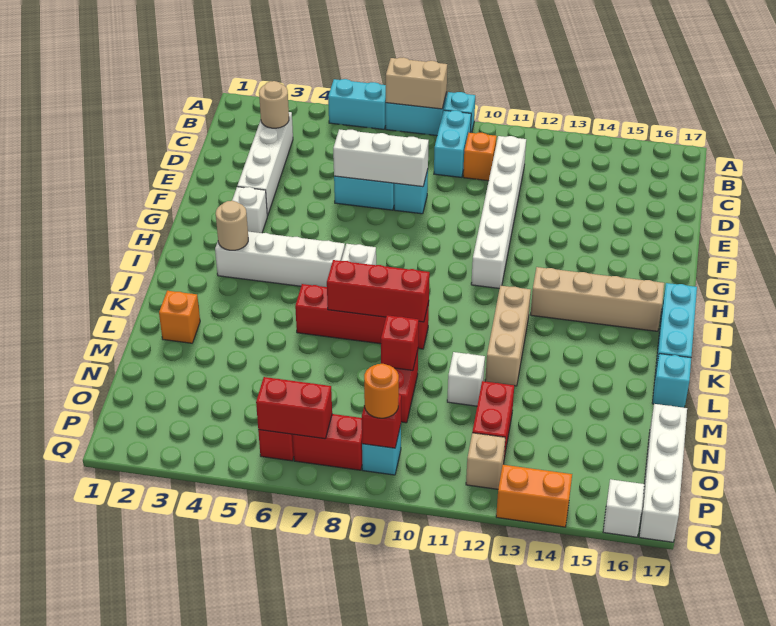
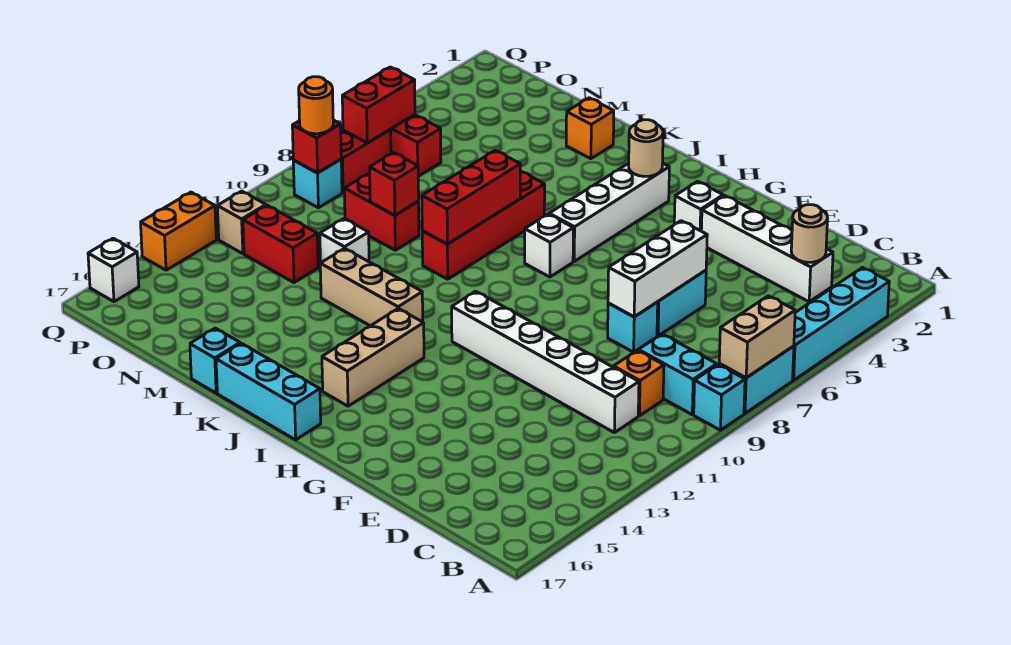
cyan 1x2 brick [328,79,386,129] -> cyan 1x4 brick [793,268,889,380]
tan 1x4 brick [531,267,664,331] -> tan 1x3 brick [322,309,424,406]
white 1x4 brick [639,404,687,542] -> none

